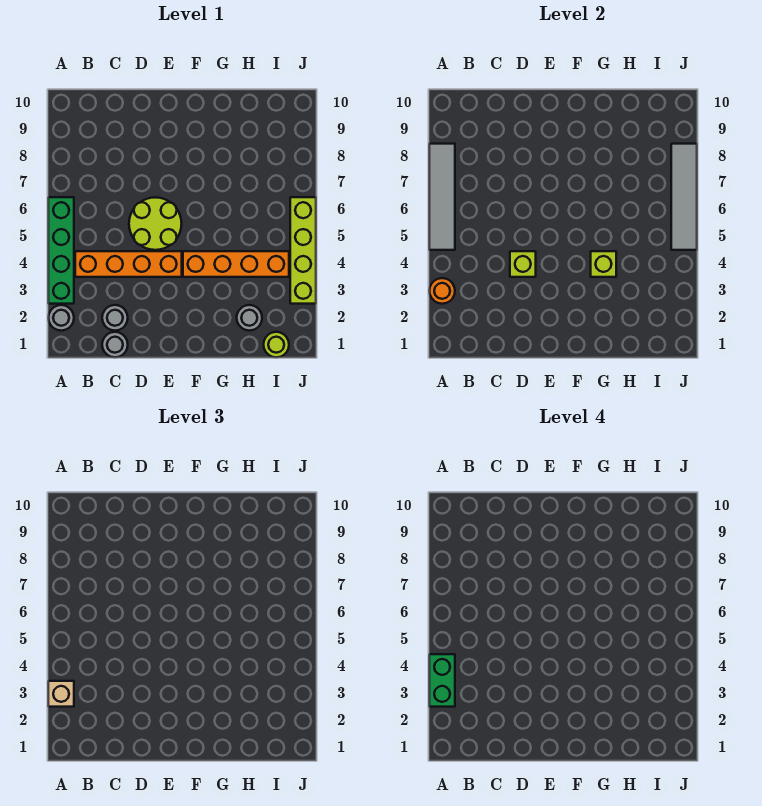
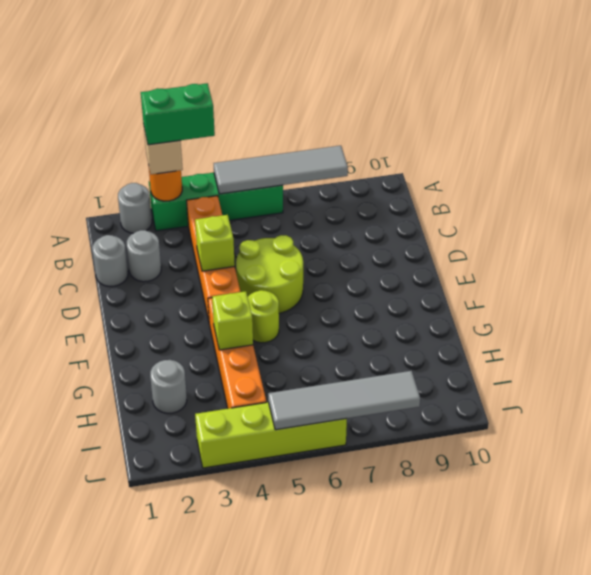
lime 1x1 round brick [264,332,289,357] -> lime 1x1 round brick moved to [248,290,279,343]

